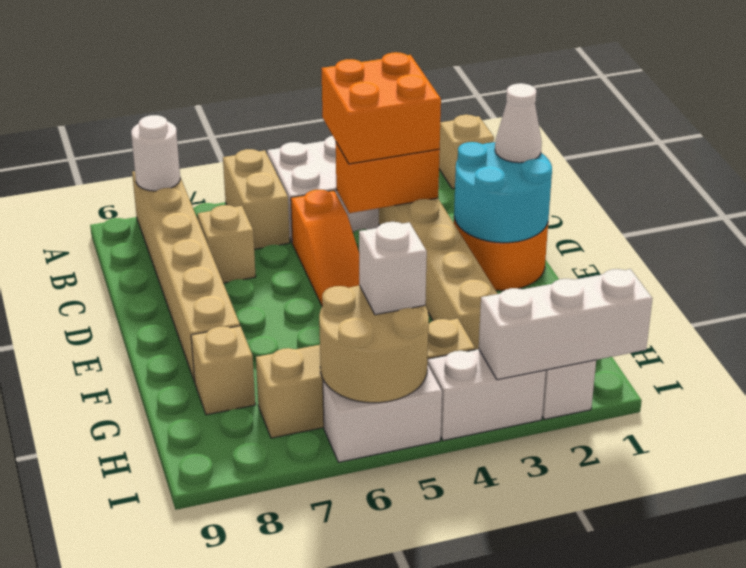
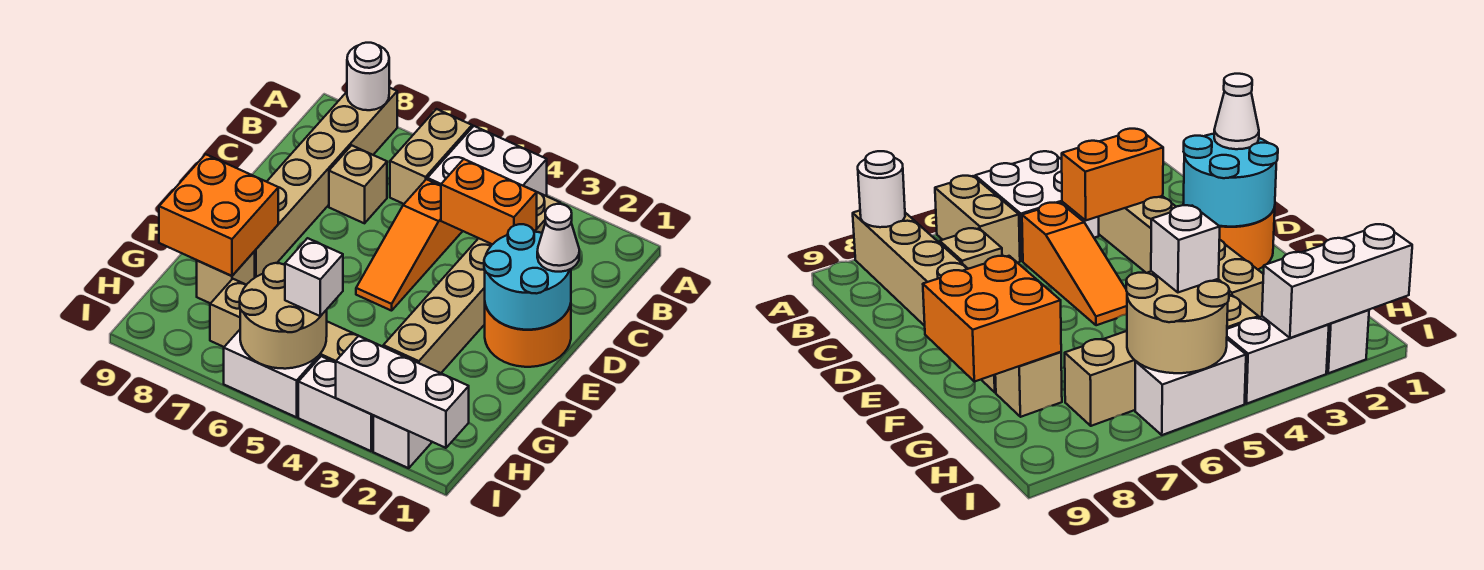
tan 1x1 brick [439,115,494,189] -> none
orange 2x2 brick [321,52,441,164] -> orange 2x2 brick moved to [159,154,278,276]

